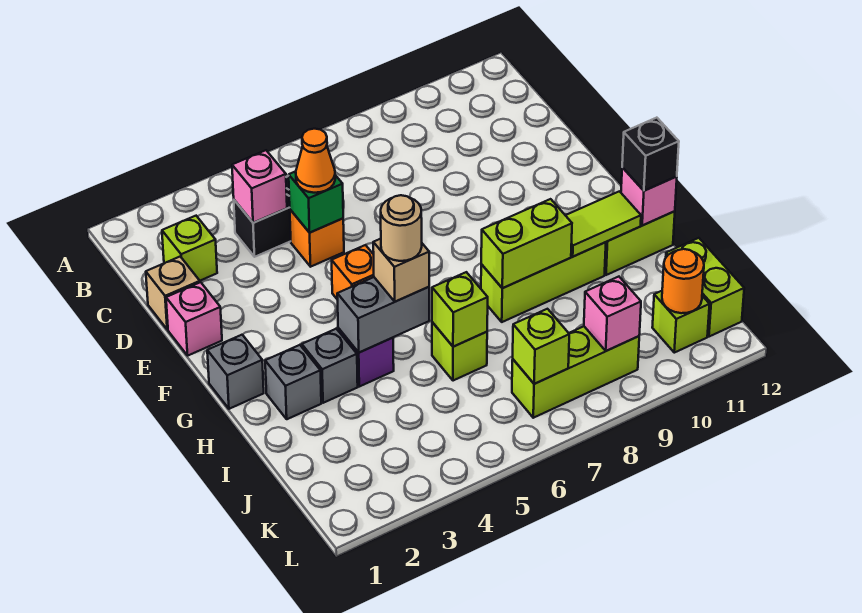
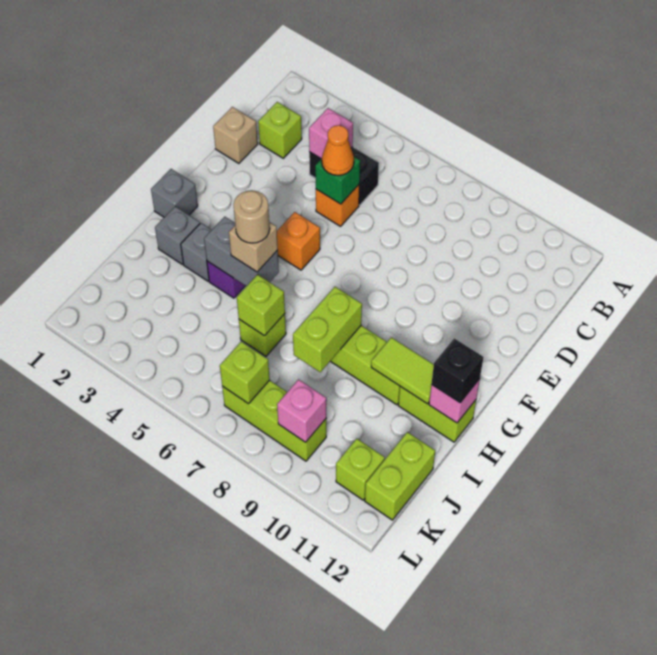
pink 1x1 brick [166,282,222,355] -> none
lime 1x2 brick [481,199,572,288] -> lime 1x2 brick turned to [293,287,362,372]
orange 1x1 round brick [662,249,704,313] -> none

